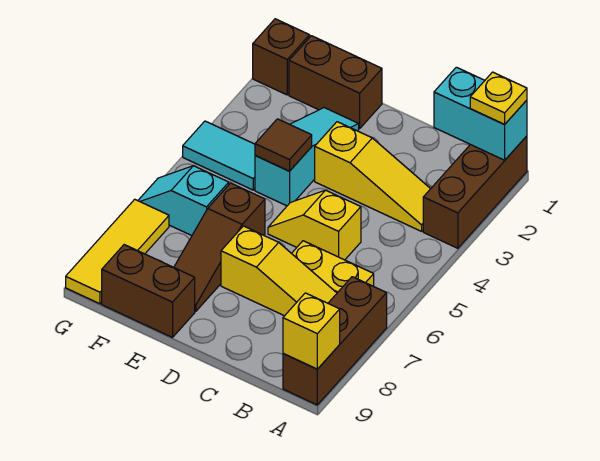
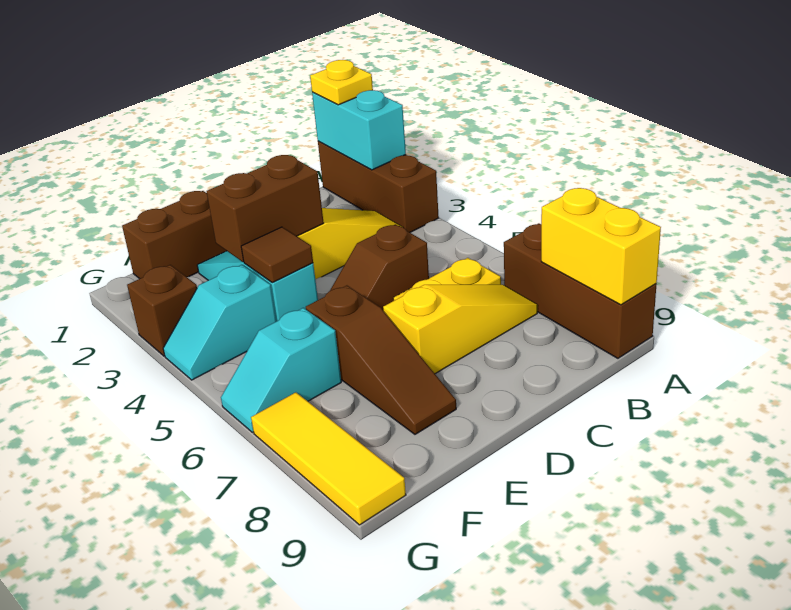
cyan 1x2 brick [434,67,527,160] -> cyan 1x2 brick turned to [312,90,406,170]
yellow 1x1 brick [283,293,340,369] -> yellow 1x2 brick [541,188,661,305]
yellow 1x2 slope [268,190,361,260] -> brown 1x2 slope [330,224,429,310]
brown 1x2 brick [102,245,195,338] -> brown 1x2 brick moved to [207,155,324,262]
cyan 1x2 tile [183,121,255,190] -> cyan 1x2 slope [163,265,276,380]
brown 1x1 brick [253,19,310,95] -> brown 1x1 brick moved to [127,265,197,356]

